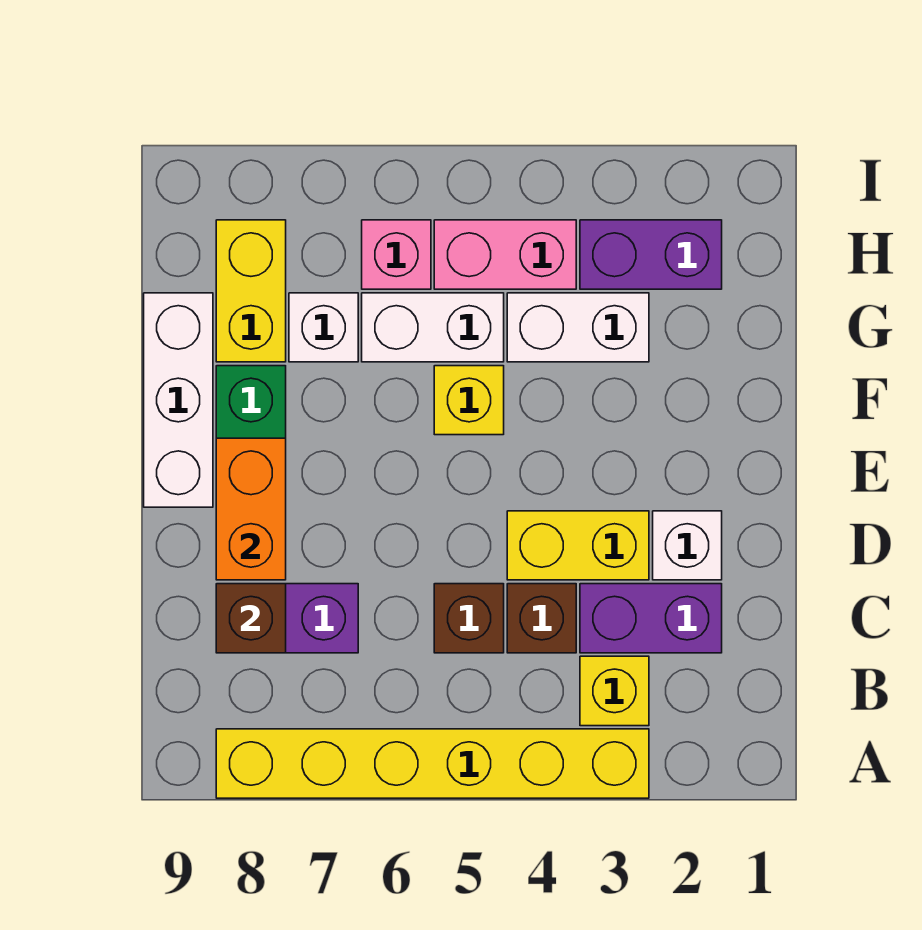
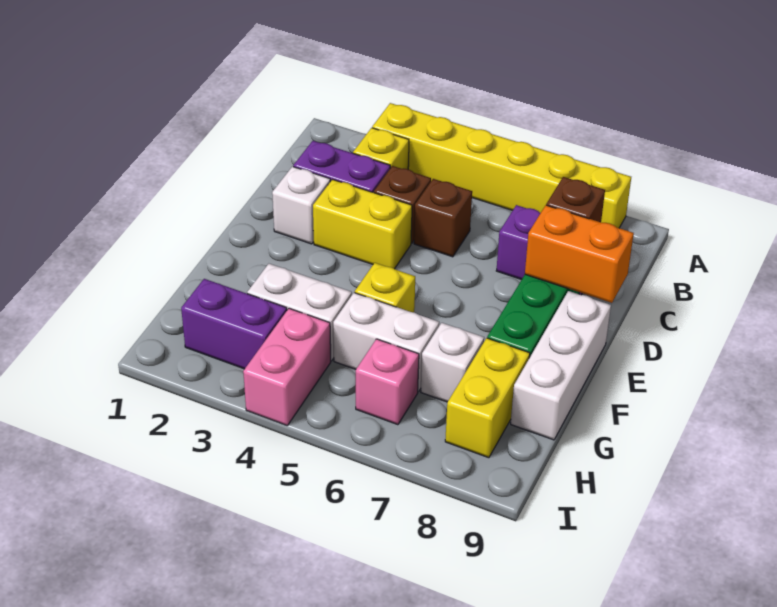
orange 1x2 brick [216,438,286,580] -> orange 1x2 brick turned to [525,205,634,303]
pink 1x2 brick [434,220,576,289] -> pink 1x2 brick turned to [243,308,331,425]

